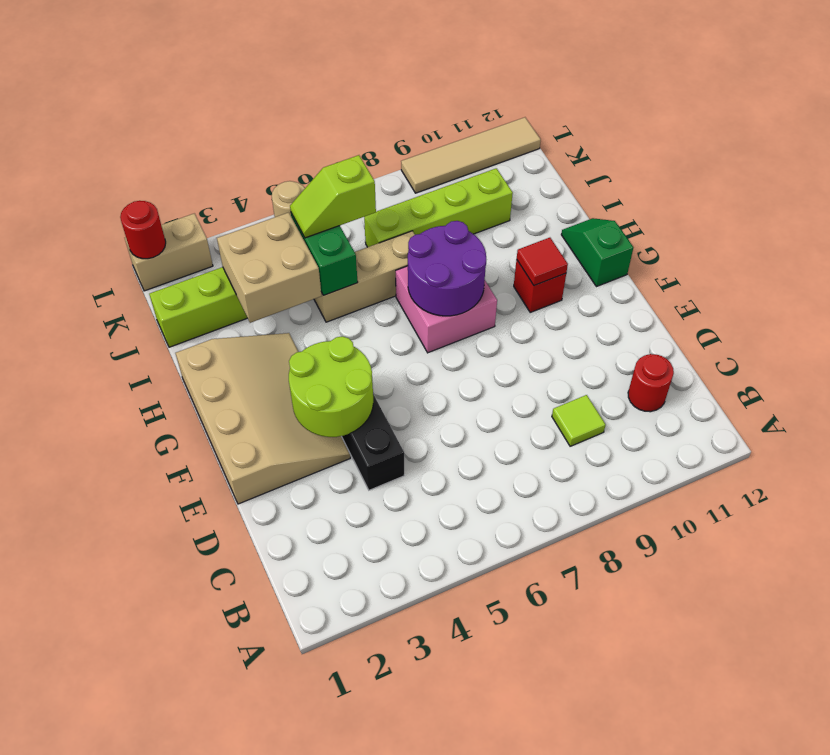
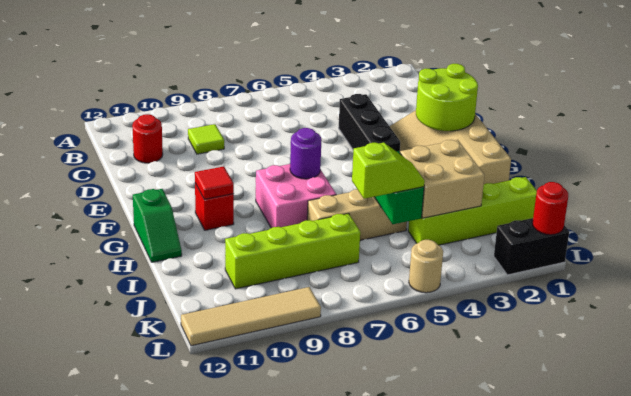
lime 2x2 round brick [289,336,373,437] -> lime 2x2 round brick moved to [416,64,478,131]
purple 2x2 round brick [408,221,486,316] -> purple 1x1 round brick [290,128,321,179]
tan 1x2 brick [125,213,213,291] -> black 1x2 brick [494,218,569,275]

